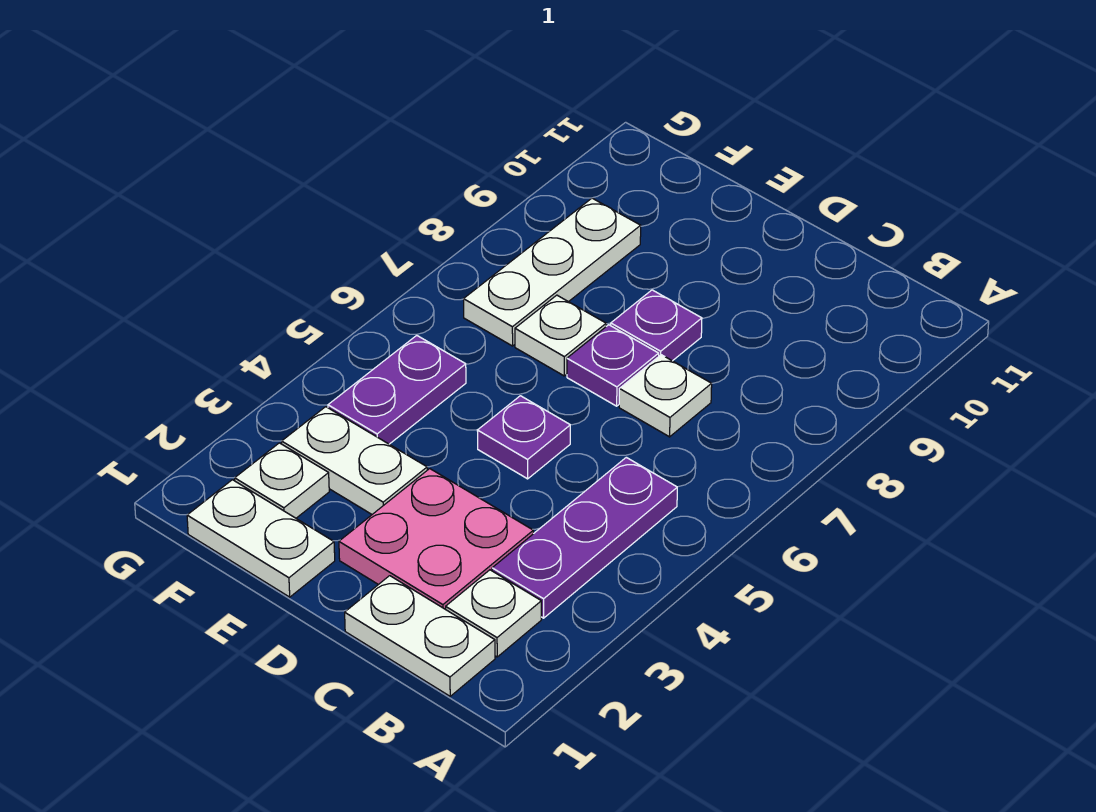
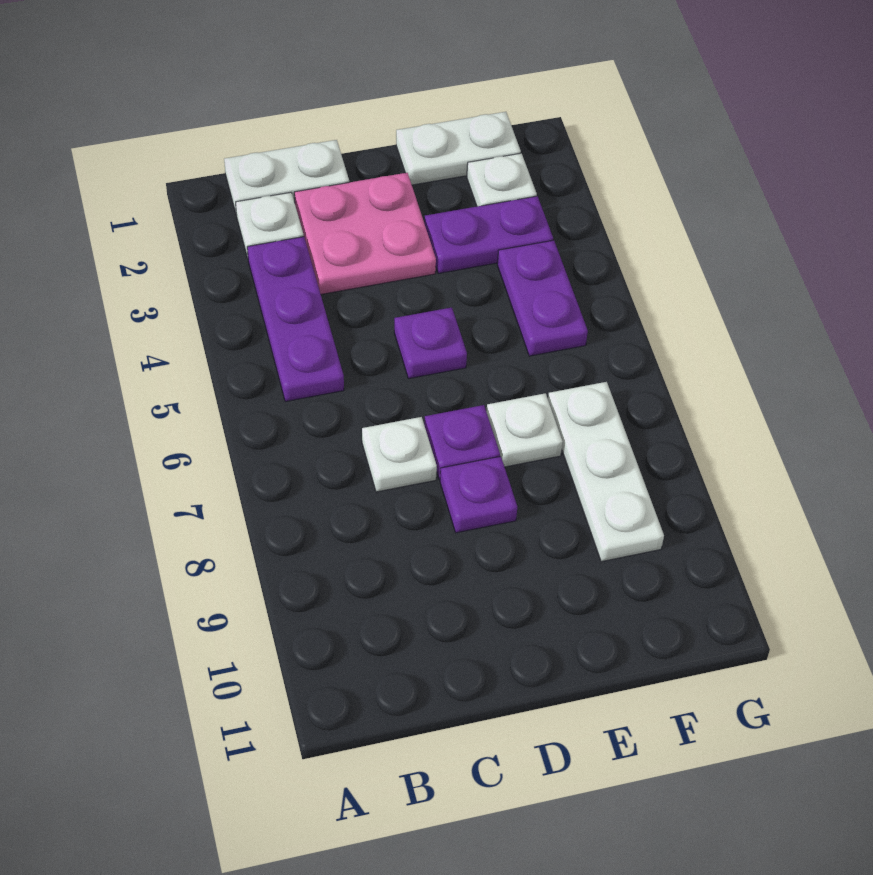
white 1x2 plate [282,407,427,514] -> purple 1x2 plate [424,196,553,273]

